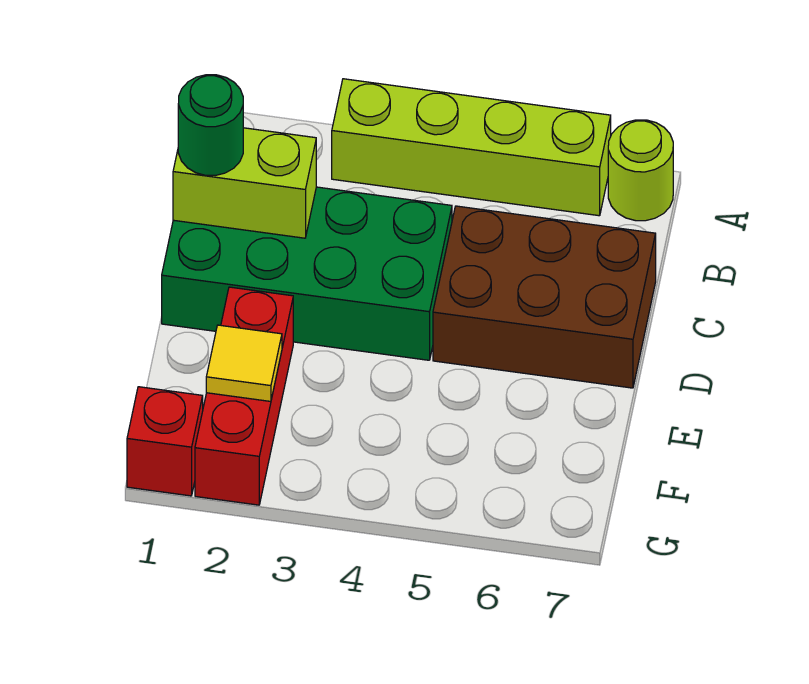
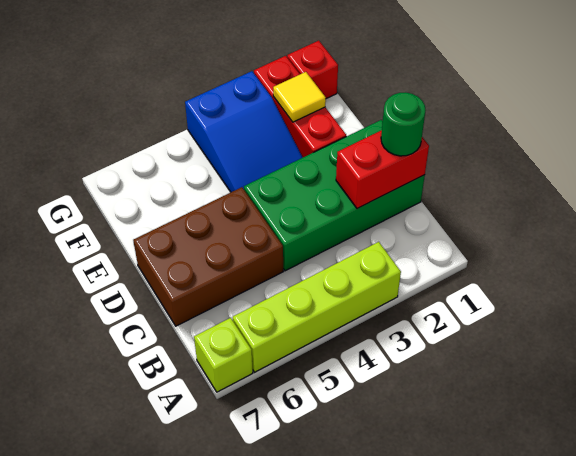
lime 1x1 round brick [608,120,673,221] -> lime 1x1 brick [194,318,253,392]
lime 1x2 brick [173,128,316,238] -> red 1x2 brick [336,130,429,208]
none -> blue 2x3 slope [185,71,303,192]

